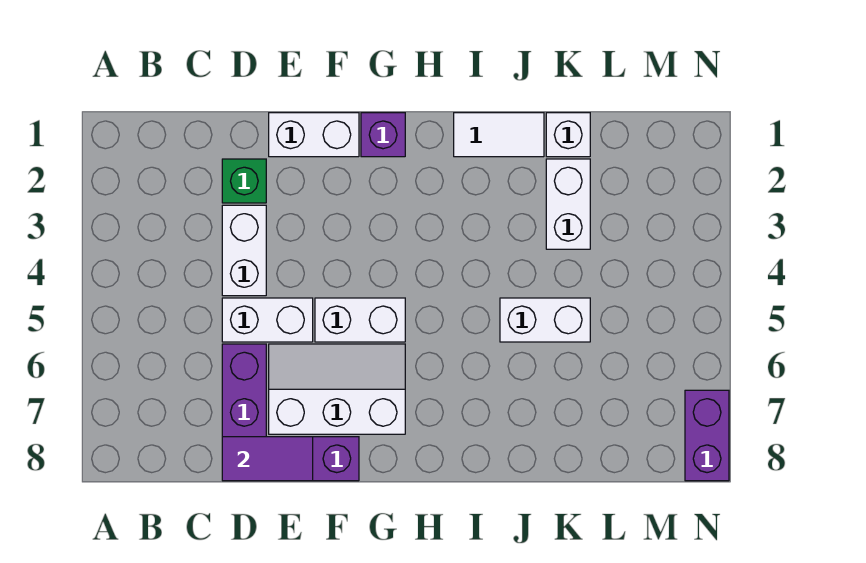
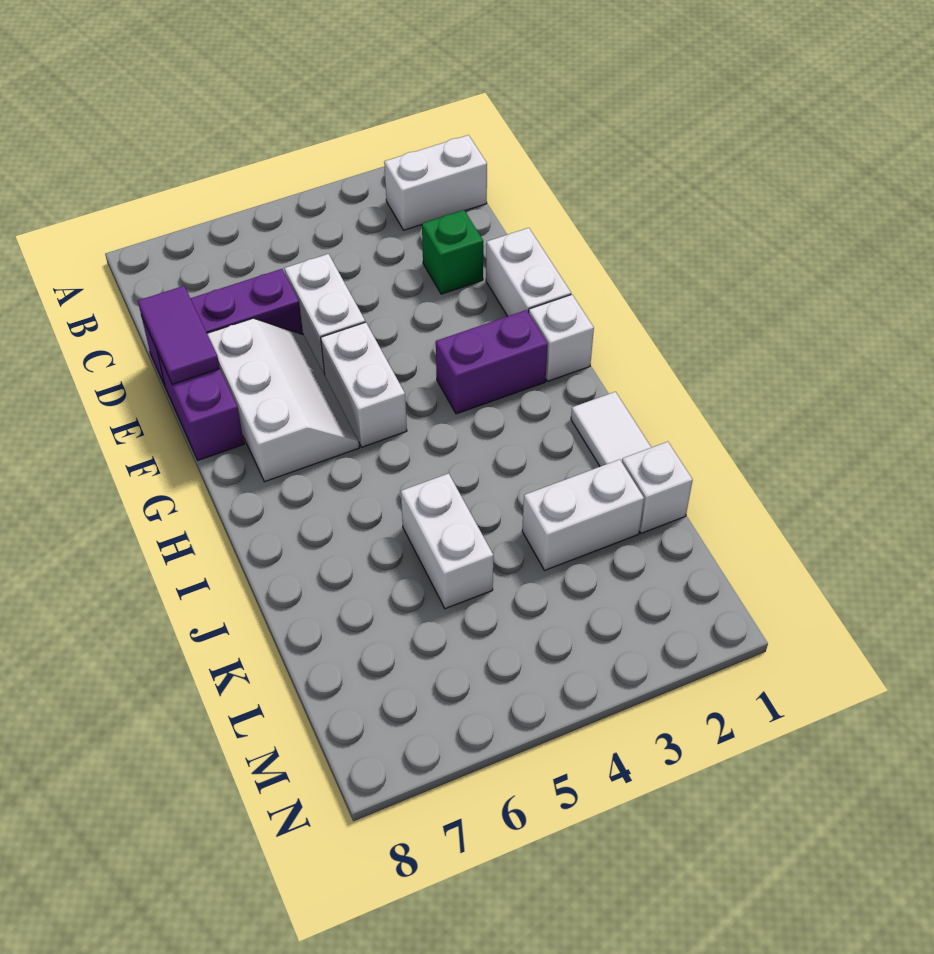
white 1x2 brick [222,205,266,296] -> white 1x2 brick moved to [384,135,487,230]
purple 1x1 brick [361,113,405,157] -> white 1x1 brick [529,295,594,381]
purple 1x2 brick [685,390,729,481] -> purple 1x2 brick moved to [436,310,548,414]

